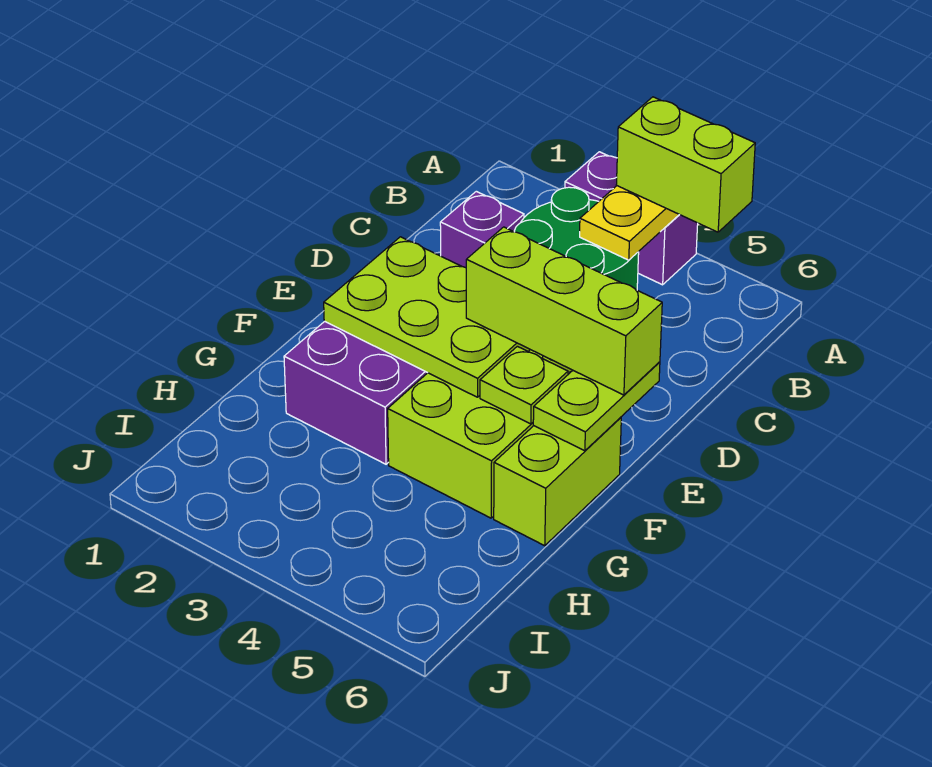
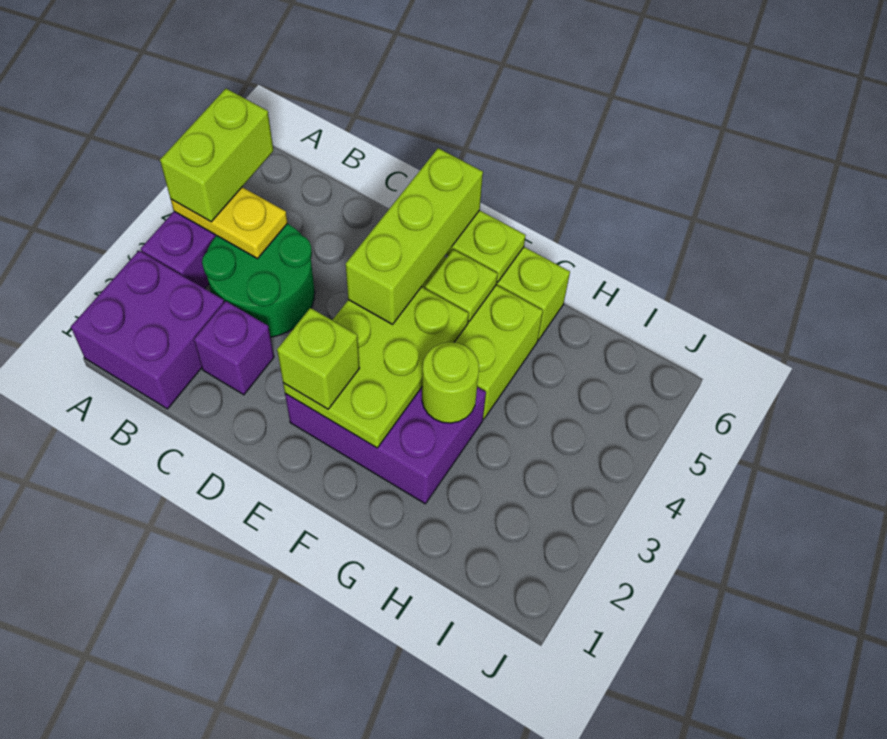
none -> purple 2x2 brick [71,251,224,409]
none -> lime 1x1 brick [277,308,359,409]
none -> lime 1x1 round brick [422,342,479,423]

